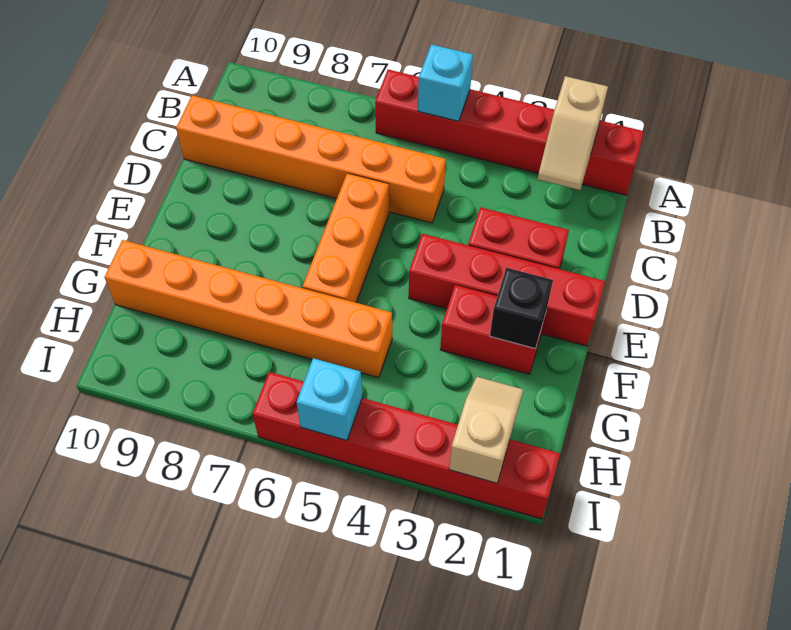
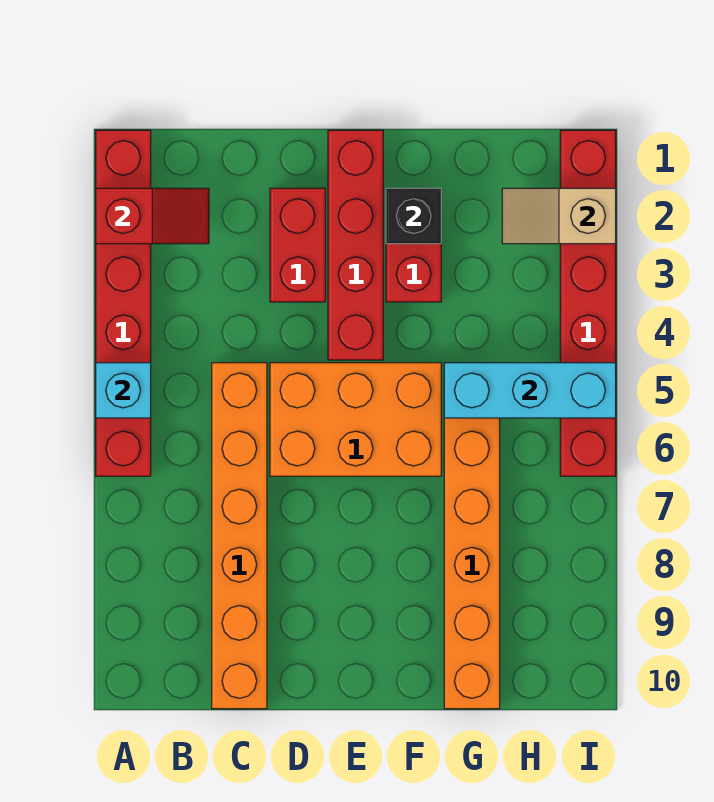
tan 1x2 slope [538,76,608,190] -> red 1x2 slope [96,188,209,244]
orange 1x3 brick [303,173,389,303] -> orange 2x3 brick [270,363,441,476]
cyan 1x1 brick [297,358,362,440] -> cyan 1x3 brick [444,363,616,418]

